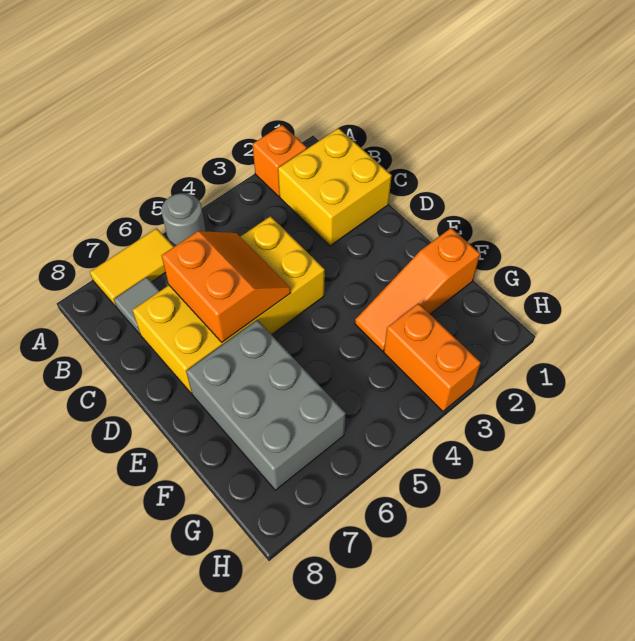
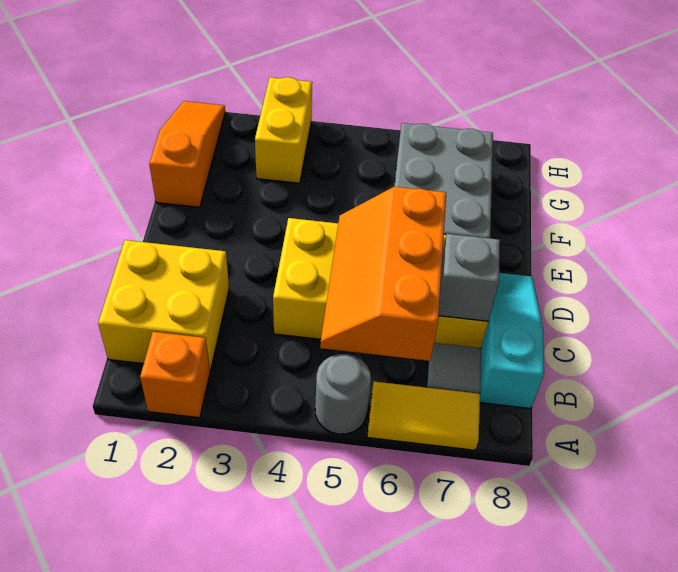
none -> cyan 1x3 slope [480,273,544,409]
orange 2x2 slope [161,231,291,342] -> orange 2x3 slope [320,187,446,361]
none -> grey 1x1 brick [439,234,500,321]
orange 1x3 slope [355,228,480,351] -> orange 1x3 slope turned to [149,101,225,207]
orange 1x2 brick [384,303,481,411] -> yellow 1x2 brick [255,77,312,183]

